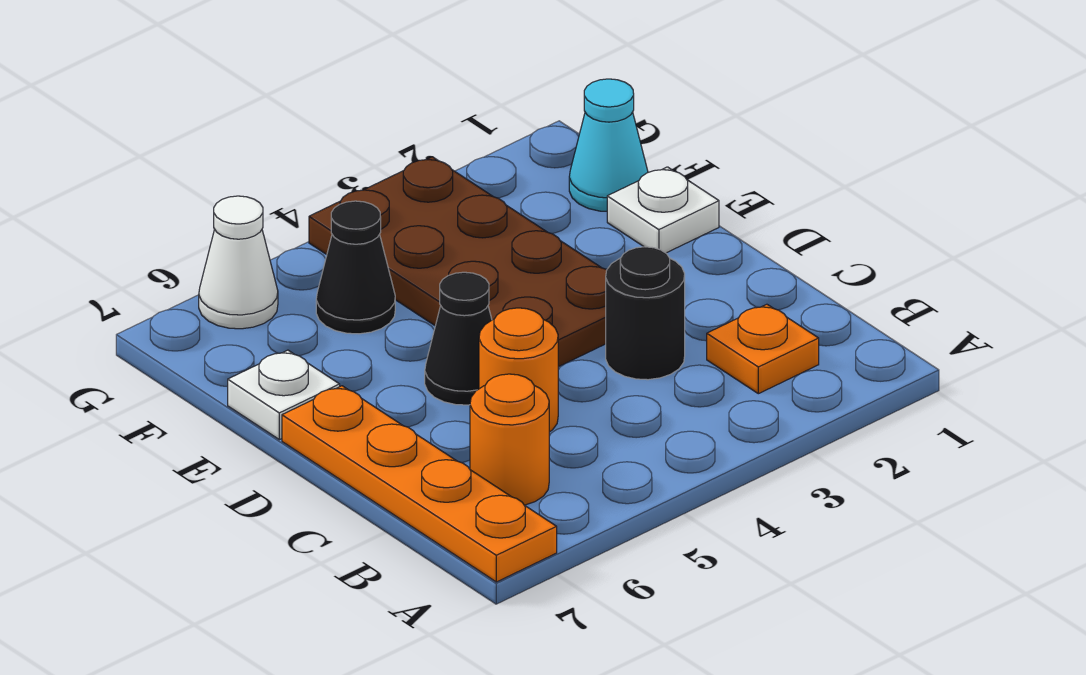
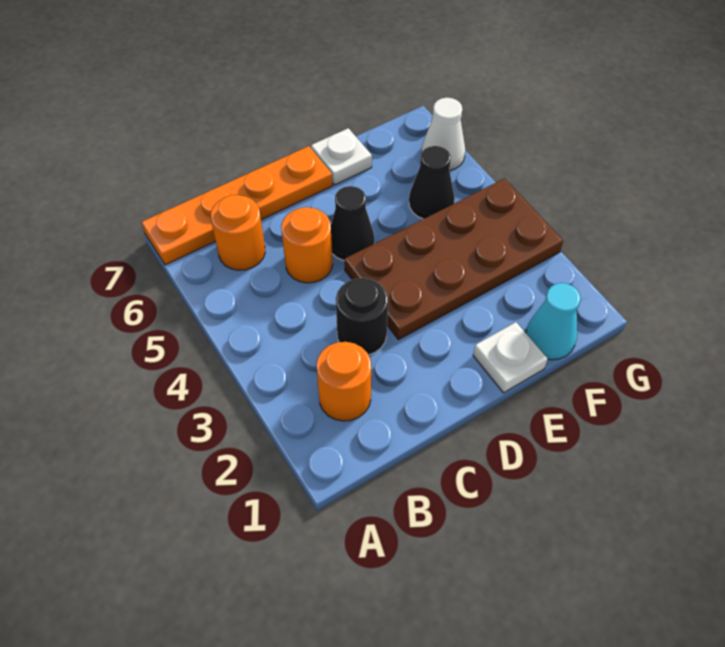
orange 1x1 plate [707,304,819,394] -> orange 1x1 round brick [316,342,371,421]

